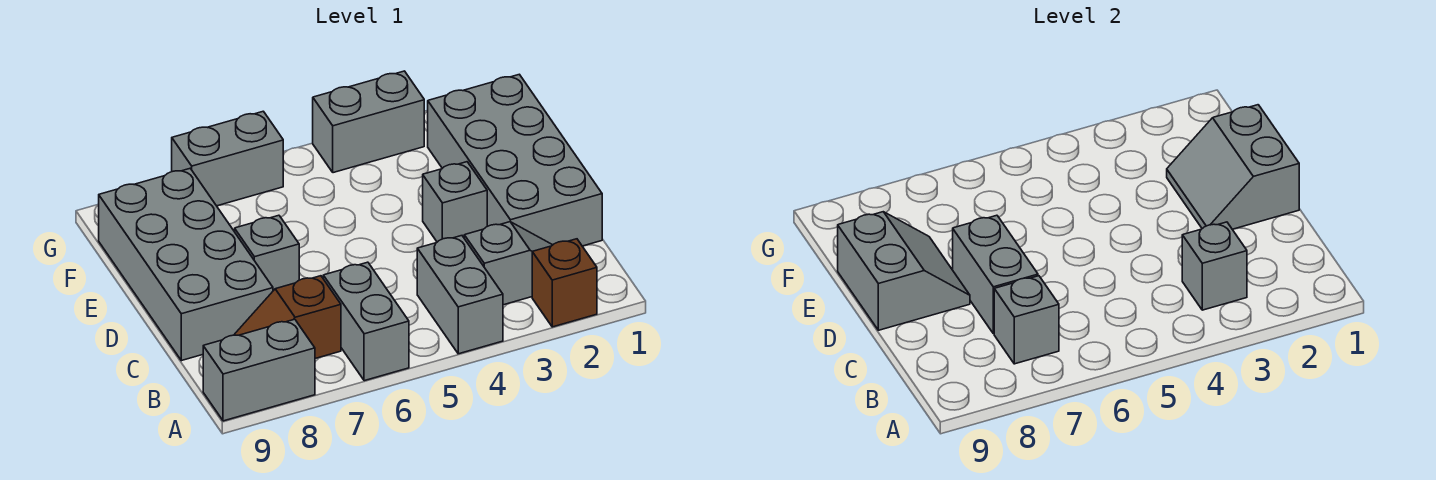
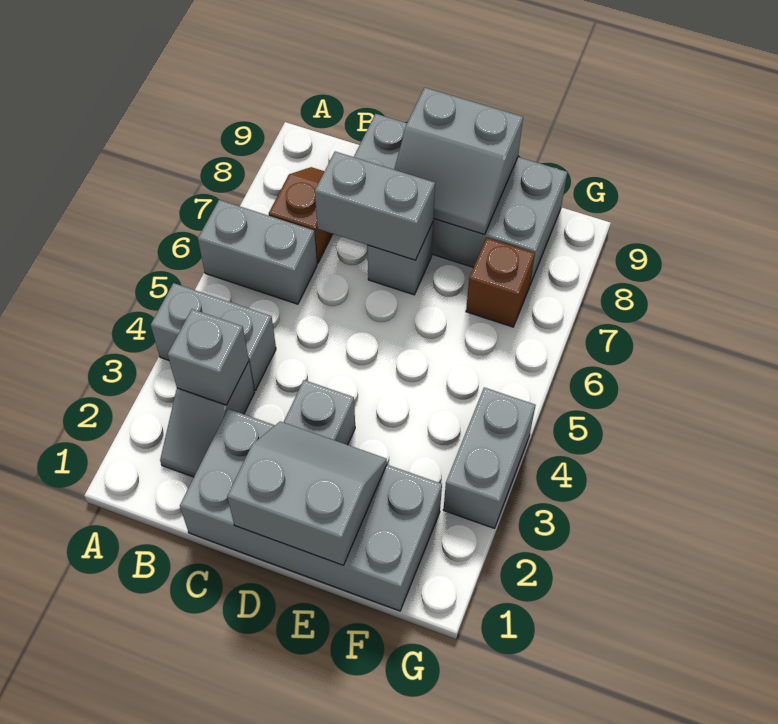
brown 1x1 brick [532,239,597,327] -> brown 1x1 brick moved to [466,238,535,327]
grey 1x2 brick [203,319,315,421] -> none
grey 1x1 brick [994,276,1059,364] -> none
grey 1x2 brick [172,111,283,206] -> none

